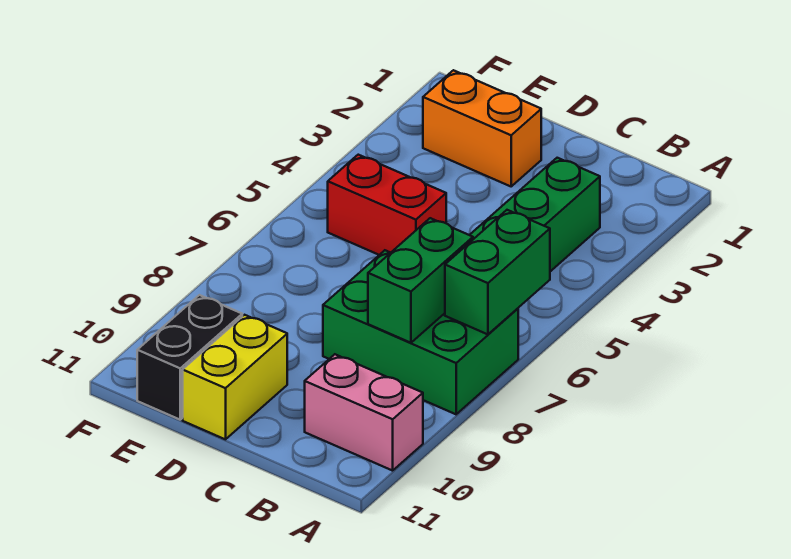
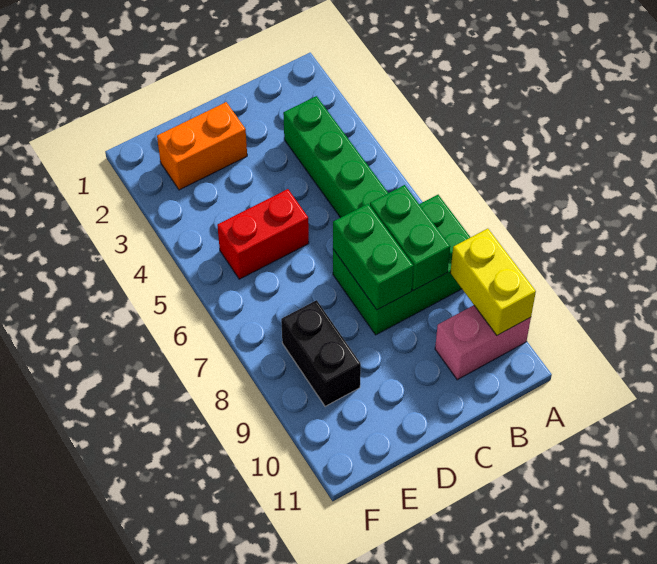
green 1x2 brick [445,210,550,334] -> green 1x2 brick moved to [333,204,413,310]
yellow 1x2 brick [183,315,287,439] -> yellow 1x2 brick moved to [450,229,536,335]
black 1x2 brick [137,295,242,420] -> black 1x2 brick moved to [281,300,361,406]

